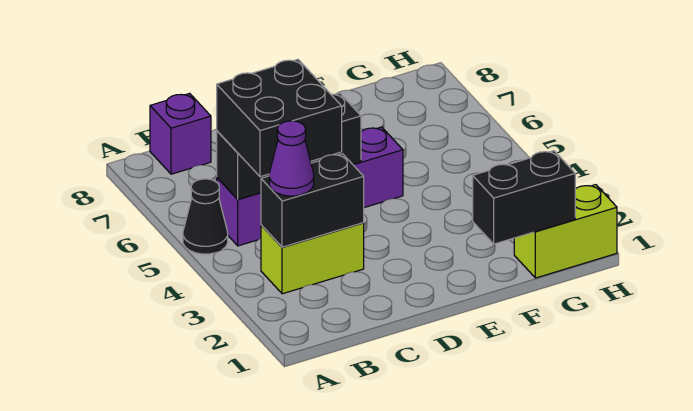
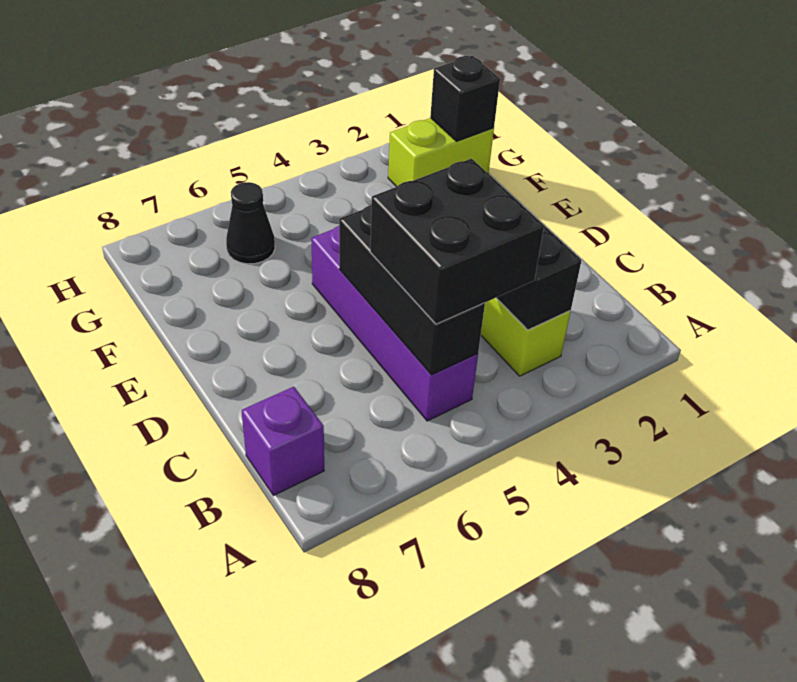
black 1x1 cone [183,179,228,254] -> black 1x1 cone moved to [226,182,275,264]
purple 1x1 cone [269,121,314,196] -> none
black 1x2 brick [473,151,575,244] -> black 1x1 brick [430,56,500,141]
lime 1x2 brick [514,185,617,278] -> lime 1x2 brick turned to [388,118,494,187]

